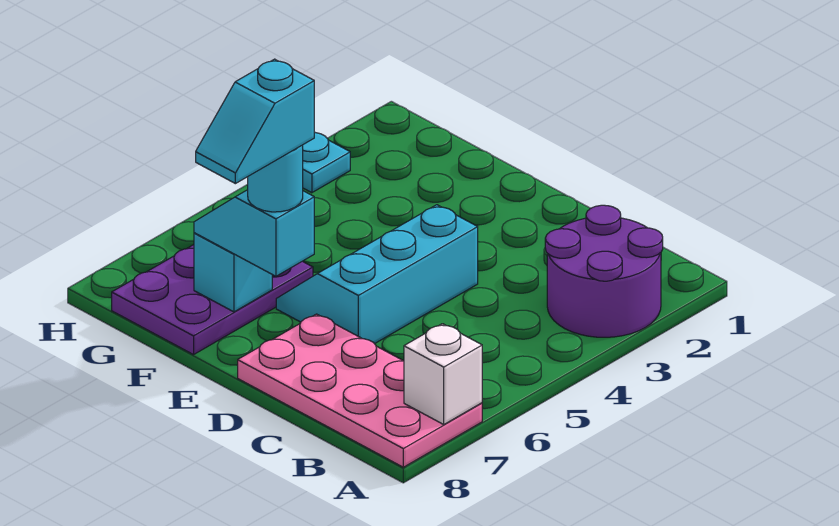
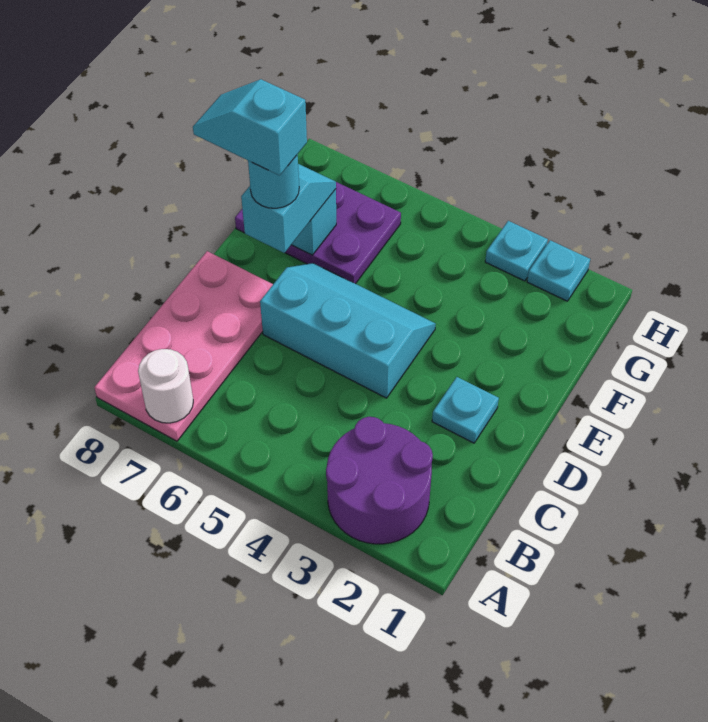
white 1x1 brick [404,324,482,424] -> white 1x1 round brick [138,349,193,423]
none -> cyan 1x1 plate [432,377,499,443]
none -> cyan 1x1 plate [527,240,590,301]

